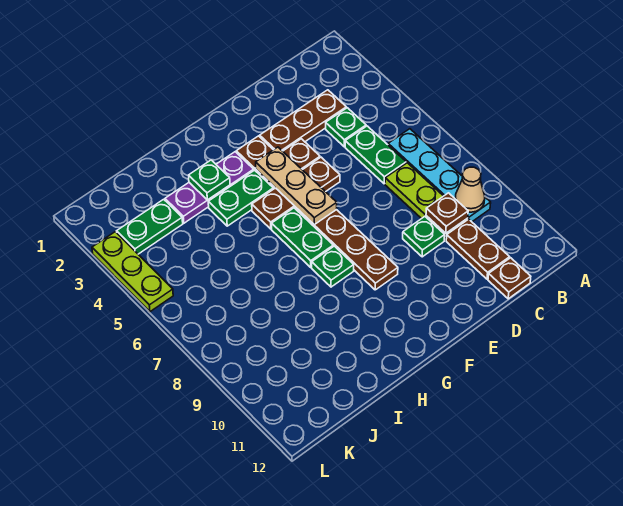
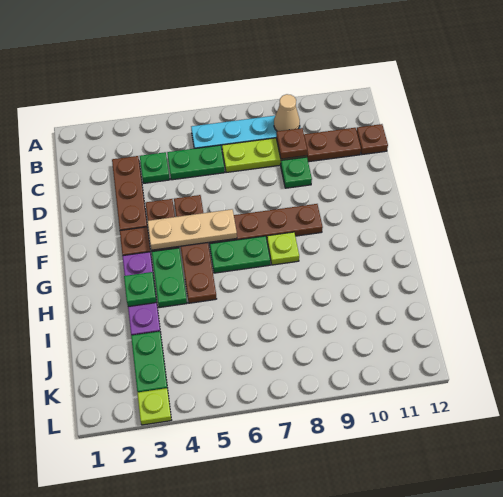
brown 1x3 plate [252,157,340,229] -> brown 1x4 plate [174,195,217,303]
green 1x1 plate [312,246,354,287] -> lime 1x1 plate [267,232,299,265]
lime 1x3 plate [92,232,173,312] -> lime 1x1 plate [137,388,171,425]

